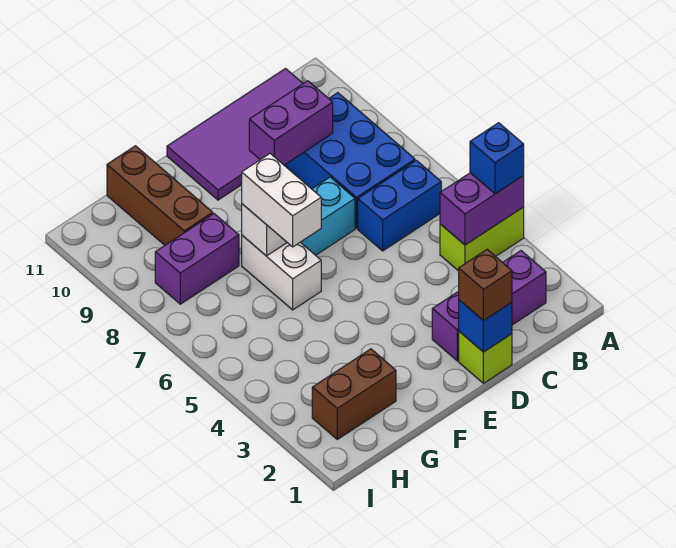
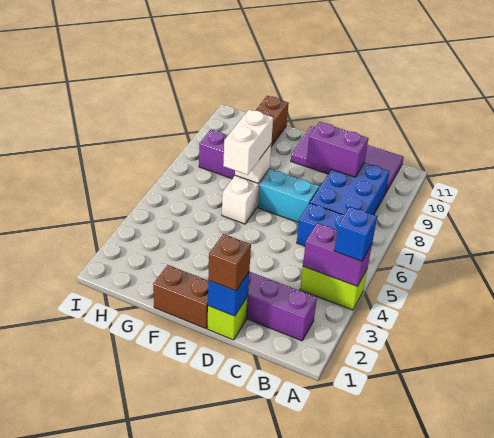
brown 1x2 brick [312,349,396,439] -> brown 1x2 brick moved to [153,265,208,329]

